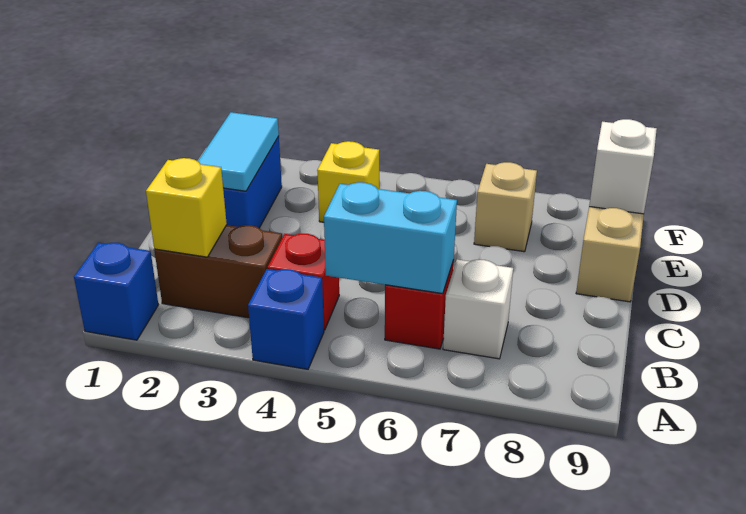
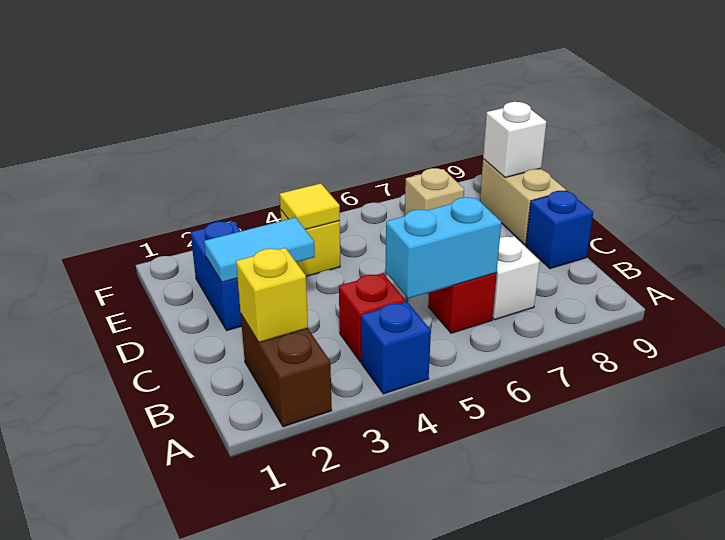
blue 1x1 brick [74,243,158,340] -> blue 1x1 brick moved to [526,191,593,269]
brown 1x2 brick [154,225,282,318] -> brown 1x2 brick turned to [241,315,332,427]
cyan 1x2 tile [198,112,279,191] -> cyan 1x2 tile turned to [204,217,315,282]
none -> yellow 1x1 tile [280,183,340,229]

